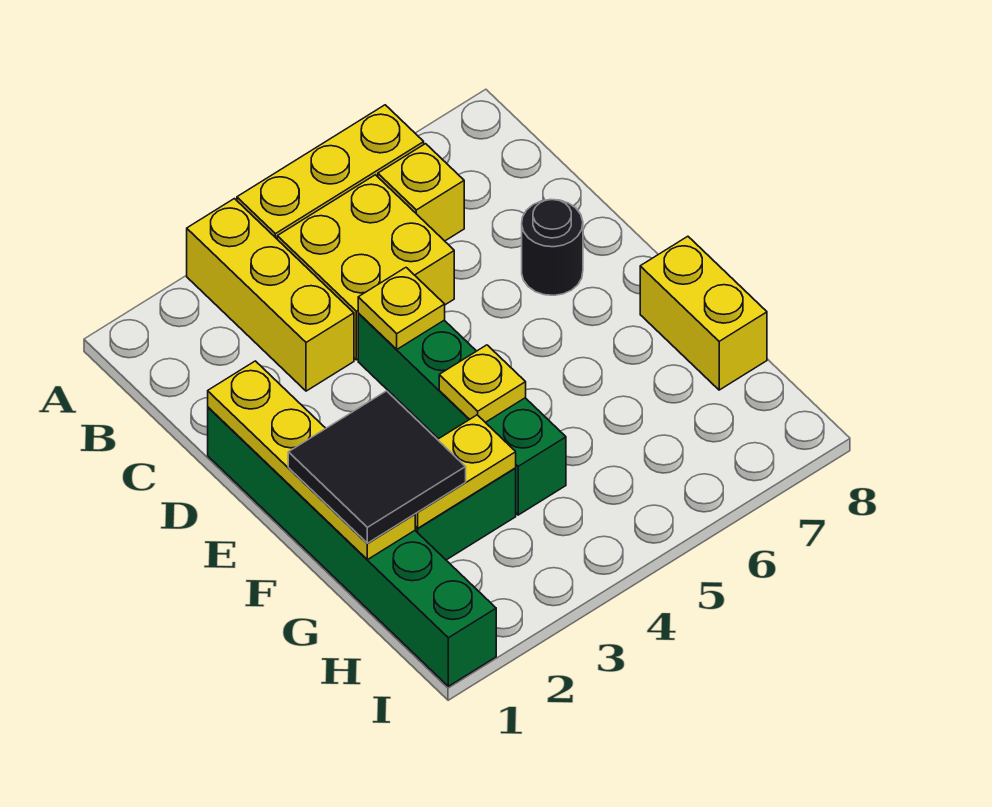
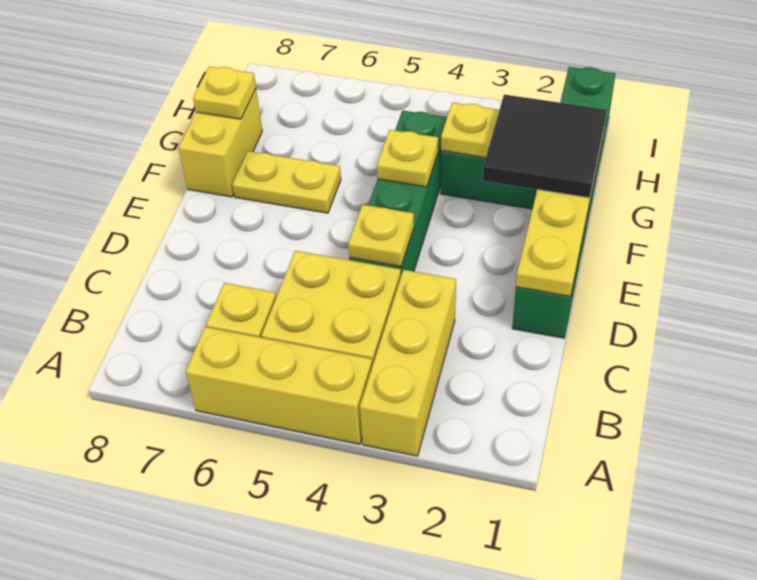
black 1x1 round brick [522,200,583,295] -> none
none -> yellow 1x2 plate [232,151,341,213]
none -> yellow 1x1 plate [193,66,256,119]

